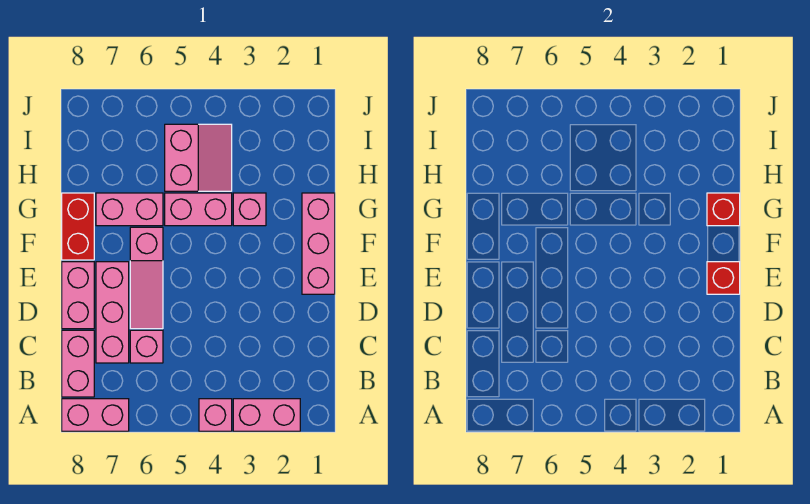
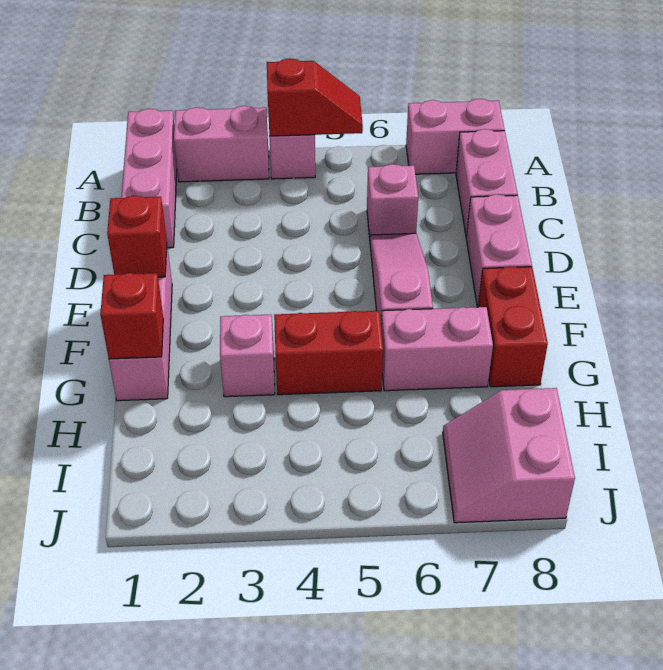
none -> red 1x2 slope [267,58,363,136]
pink 1x3 brick [96,262,129,363] -> pink 1x3 brick moved to [121,109,177,248]
pink 1x2 brick [165,193,232,226] -> red 1x2 brick [274,311,383,395]
pink 2x2 slope [165,124,232,191] -> pink 2x2 slope moved to [443,388,575,523]

